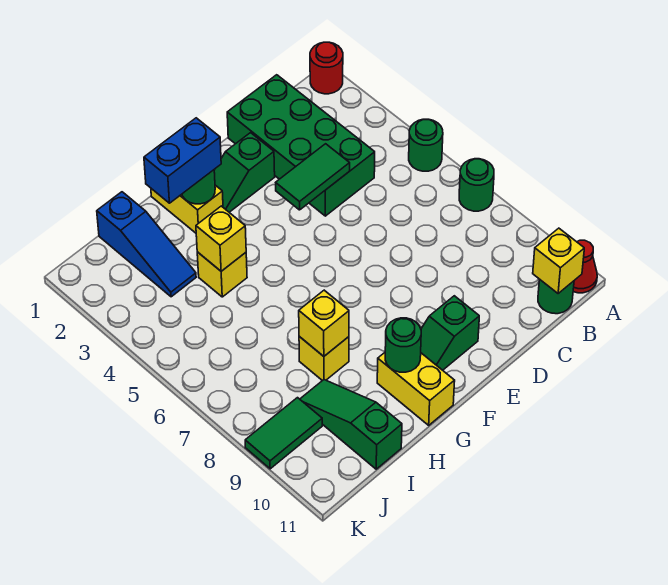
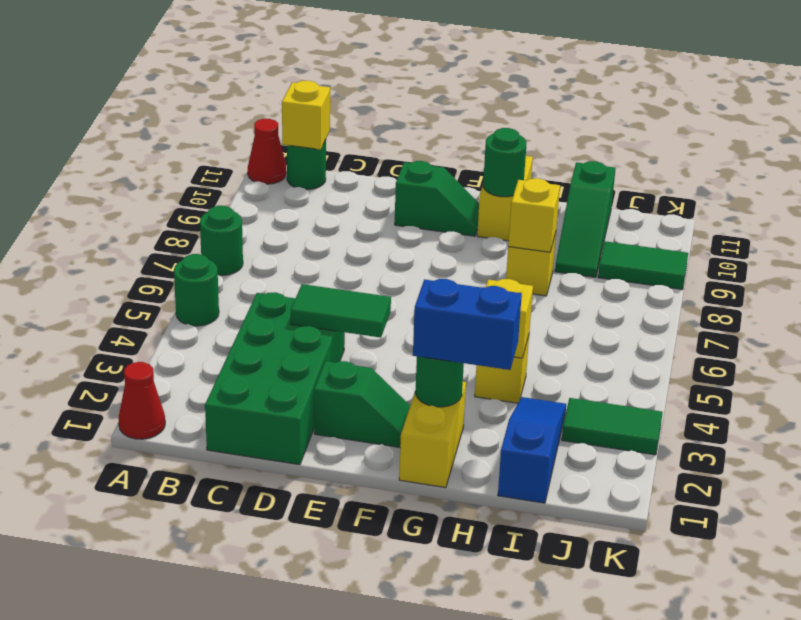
red 1x1 round brick [310,42,343,94] -> red 1x1 cone [118,362,165,439]
none -> green 1x2 tile [562,398,663,455]

